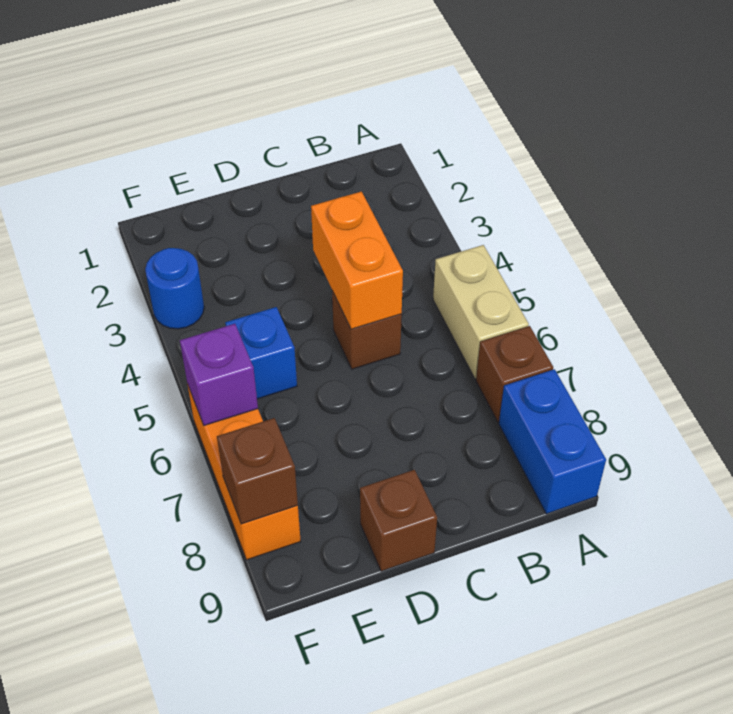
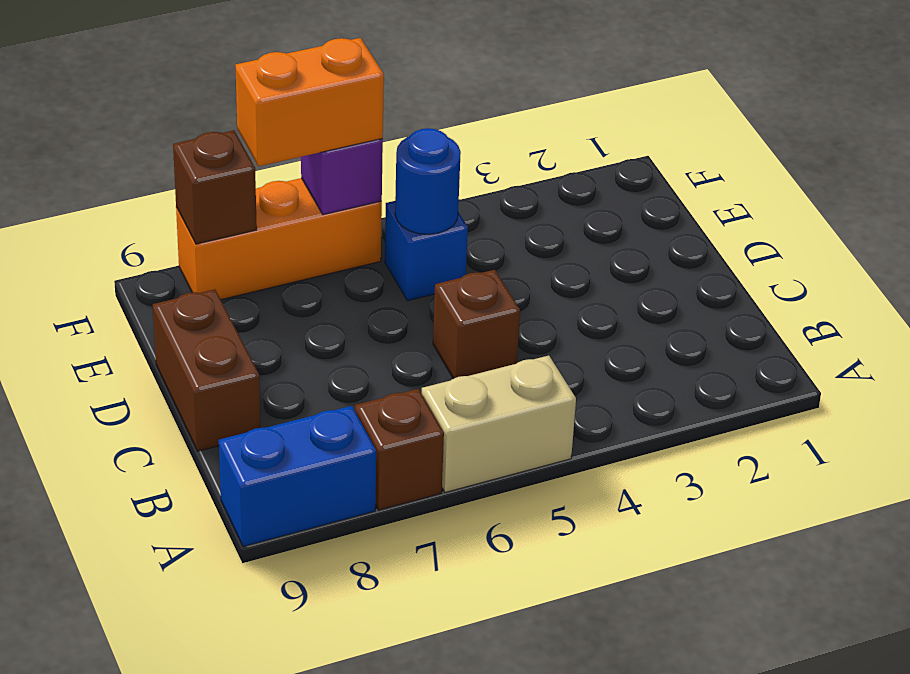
orange 1x2 brick [311,192,403,329] -> orange 1x2 brick moved to [235,38,384,166]
brown 1x1 brick [360,470,437,571] -> brown 1x2 brick [153,289,261,451]
blue 1x1 round brick [145,248,204,329] -> blue 1x1 round brick moved to [395,128,461,234]

